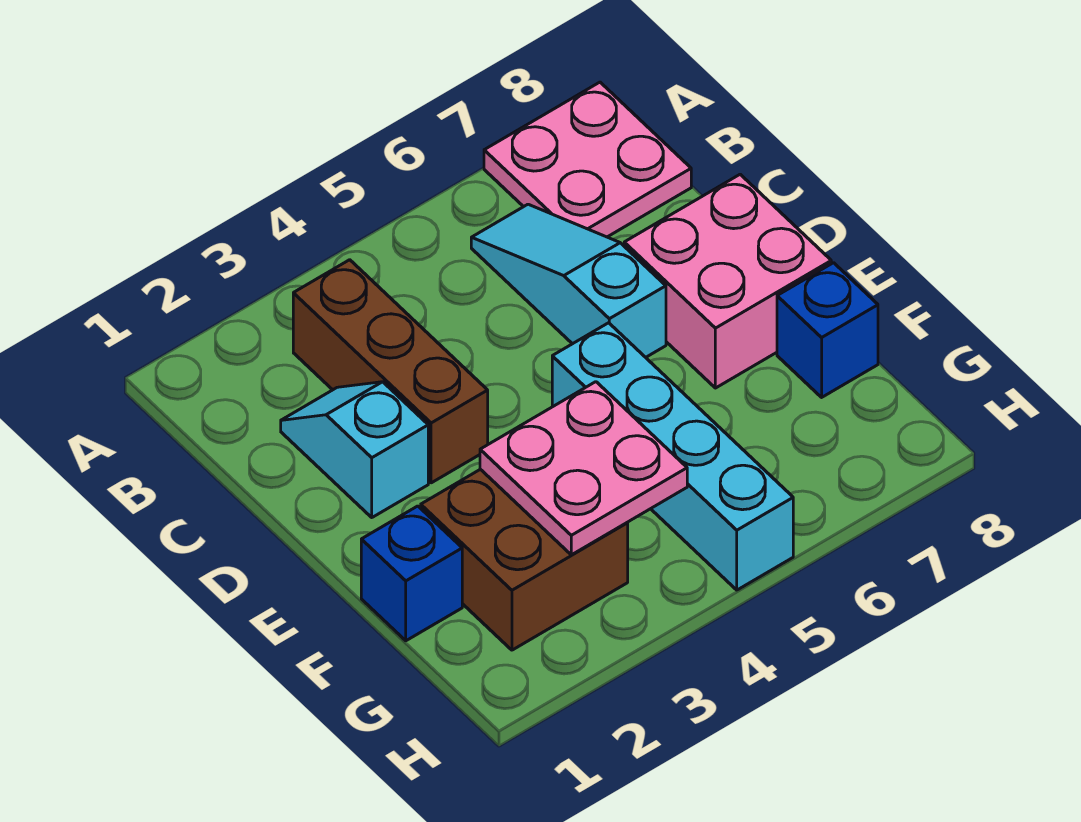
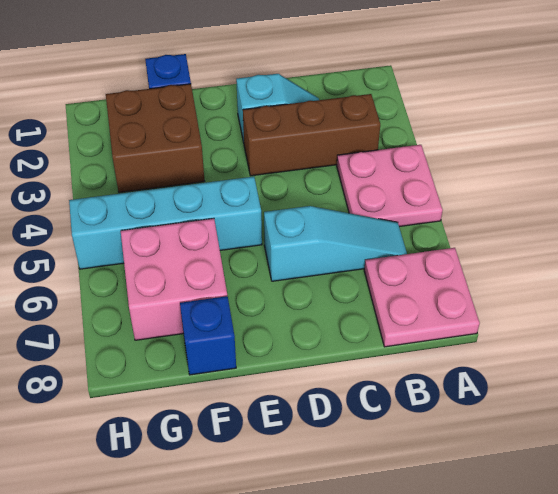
pink 2x2 brick [624,174,831,388] -> pink 2x2 brick moved to [121,219,227,340]
pink 2x2 plate [480,382,687,555] -> pink 2x2 plate moved to [337,145,443,227]

